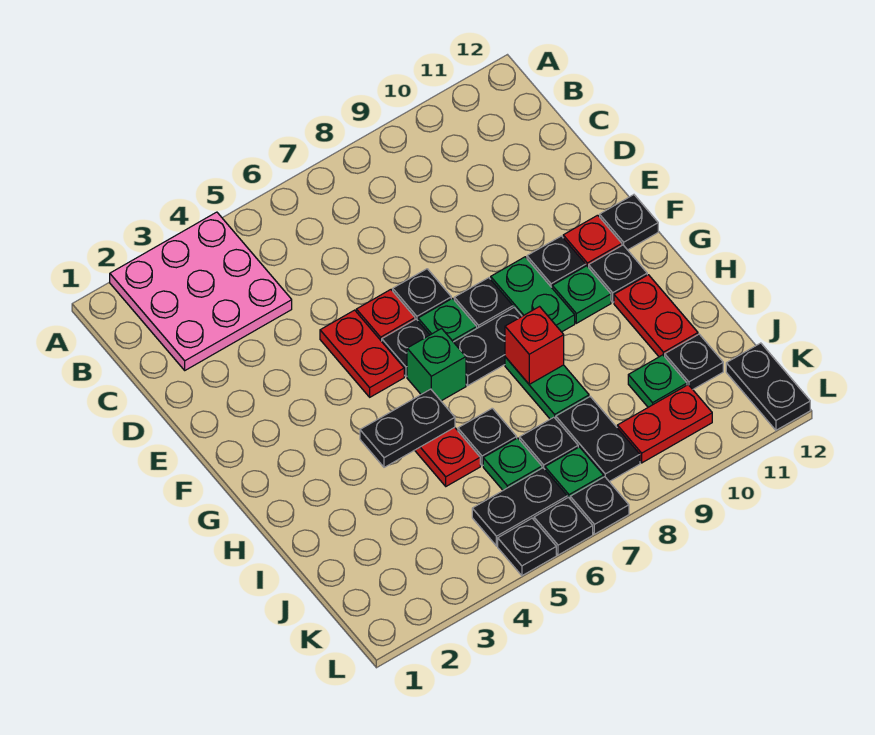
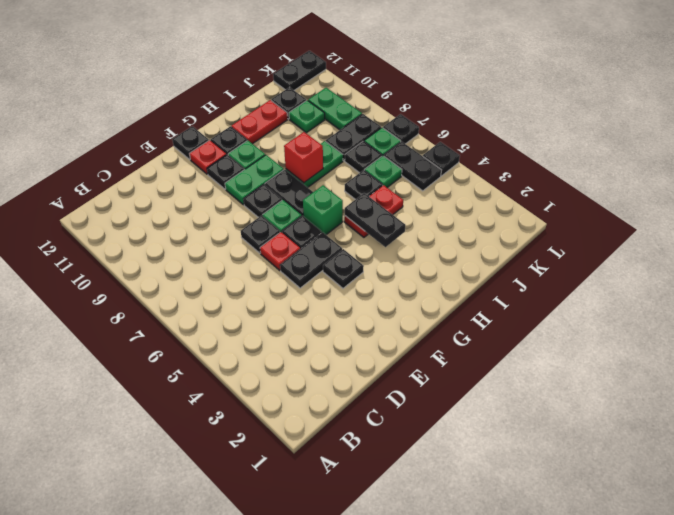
pink 3x3 plate [110,212,292,370] -> none
red 1x2 plate [320,310,404,397] -> black 1x2 plate [280,232,342,288]
red 1x2 plate [617,385,712,463] -> green 1x2 plate [308,88,362,130]
black 1x1 plate [534,497,593,555] -> black 1x1 plate moved to [323,249,364,288]

